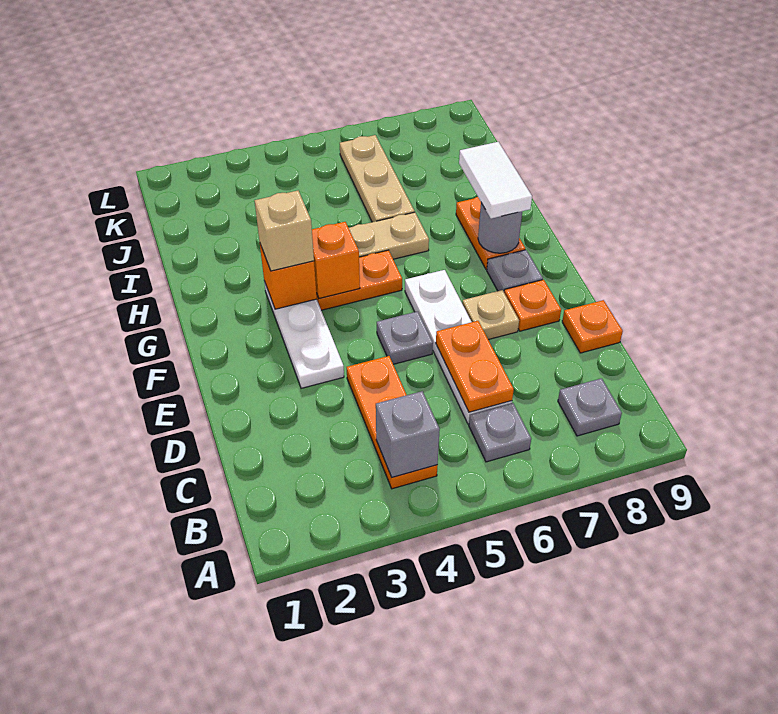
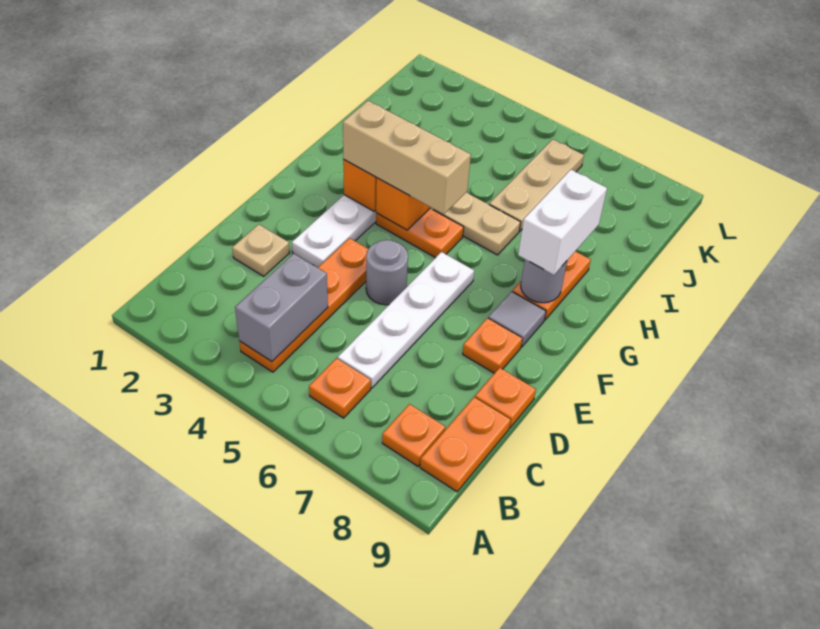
orange 1x3 plate [347,356,438,489] -> orange 1x4 plate [239,238,368,372]
grey 1x1 brick [376,391,440,477] -> grey 1x2 brick [235,253,328,362]
grey 1x1 plate [469,403,531,462] -> orange 1x1 plate [309,358,371,418]
grey 1x1 plate [558,378,622,436] -> orange 1x1 plate [382,404,445,466]
orange 1x2 plate [436,321,514,412] -> orange 1x2 plate moved to [420,397,511,492]
grey 1x1 plate [377,311,433,364] -> grey 1x1 round brick [366,240,408,305]
tan 1x1 plate [462,290,519,340] -> tan 1x1 plate moved to [232,224,290,276]
grey 1x1 plate [487,250,543,292] -> grey 1x1 tile [489,292,546,347]
tan 1x1 brick [254,191,314,271] -> tan 1x3 brick [343,101,471,214]
white 1x2 tile [459,142,532,219] -> white 1x2 brick [518,170,607,275]

